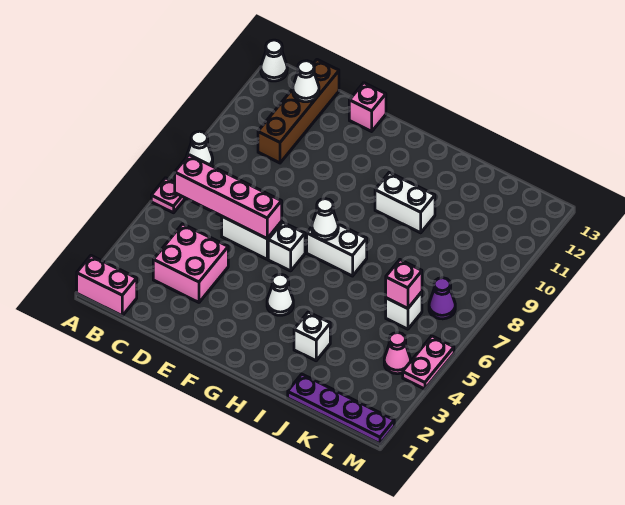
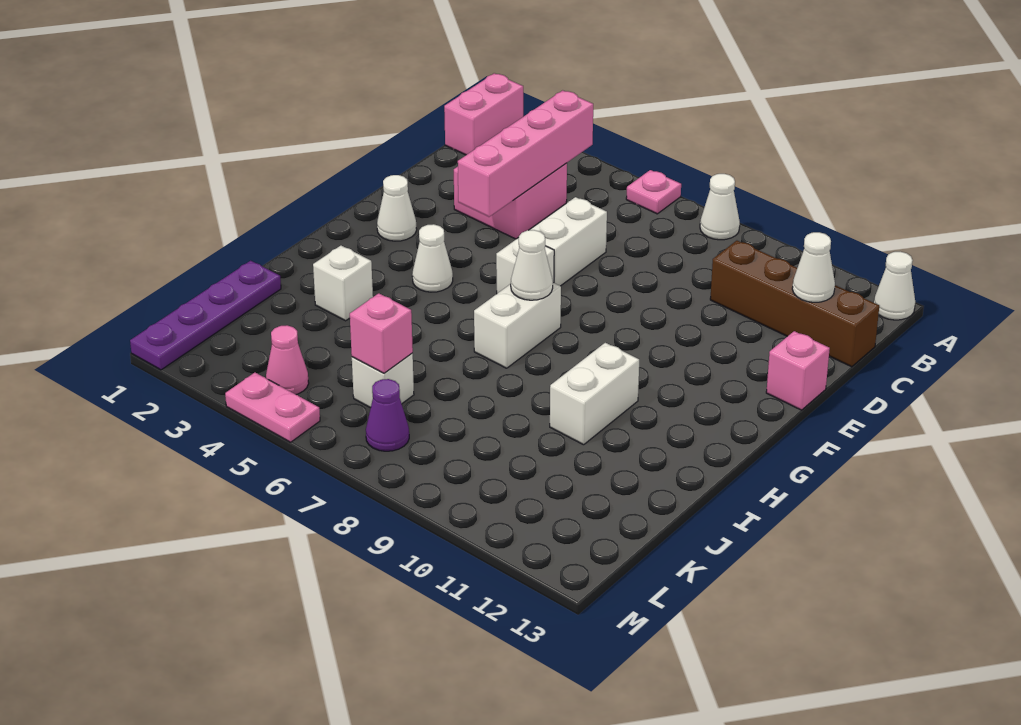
pink 1x4 brick [175,155,282,238] -> pink 1x4 brick moved to [458,90,593,217]
none -> white 1x1 cone [377,175,417,241]

